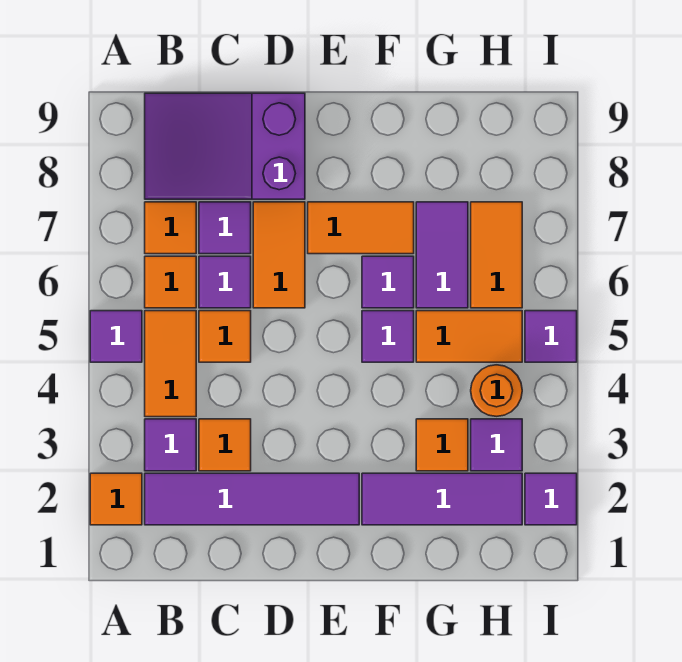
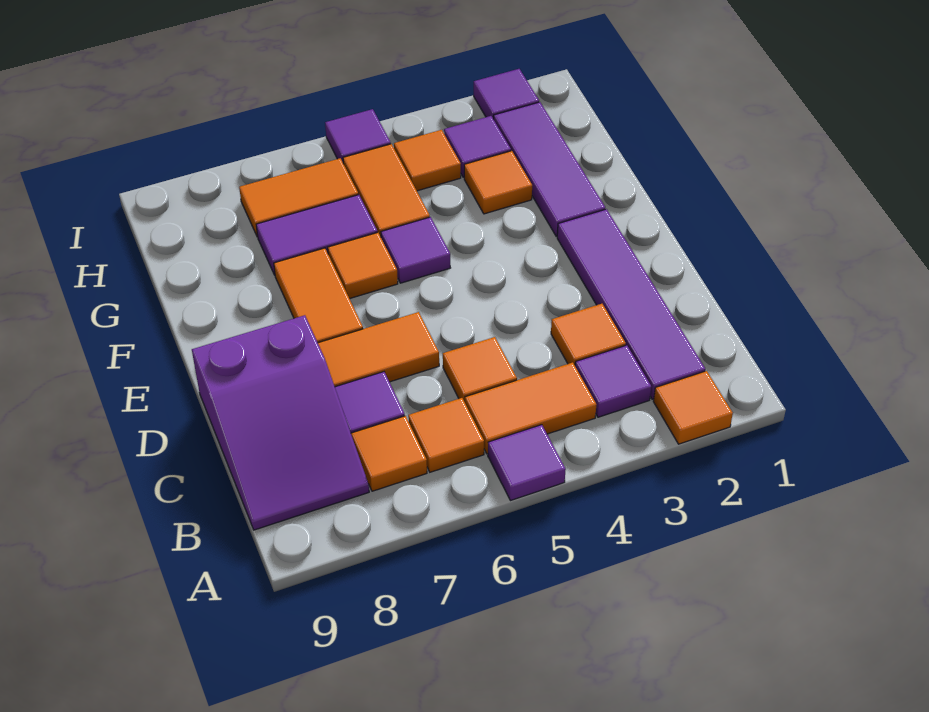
purple 1x1 tile [199,256,251,308] -> none
purple 1x1 tile [362,256,414,308] -> orange 1x1 tile [328,232,398,299]
orange 1x1 round brick [471,365,522,416] -> orange 1x1 tile [394,130,461,191]

